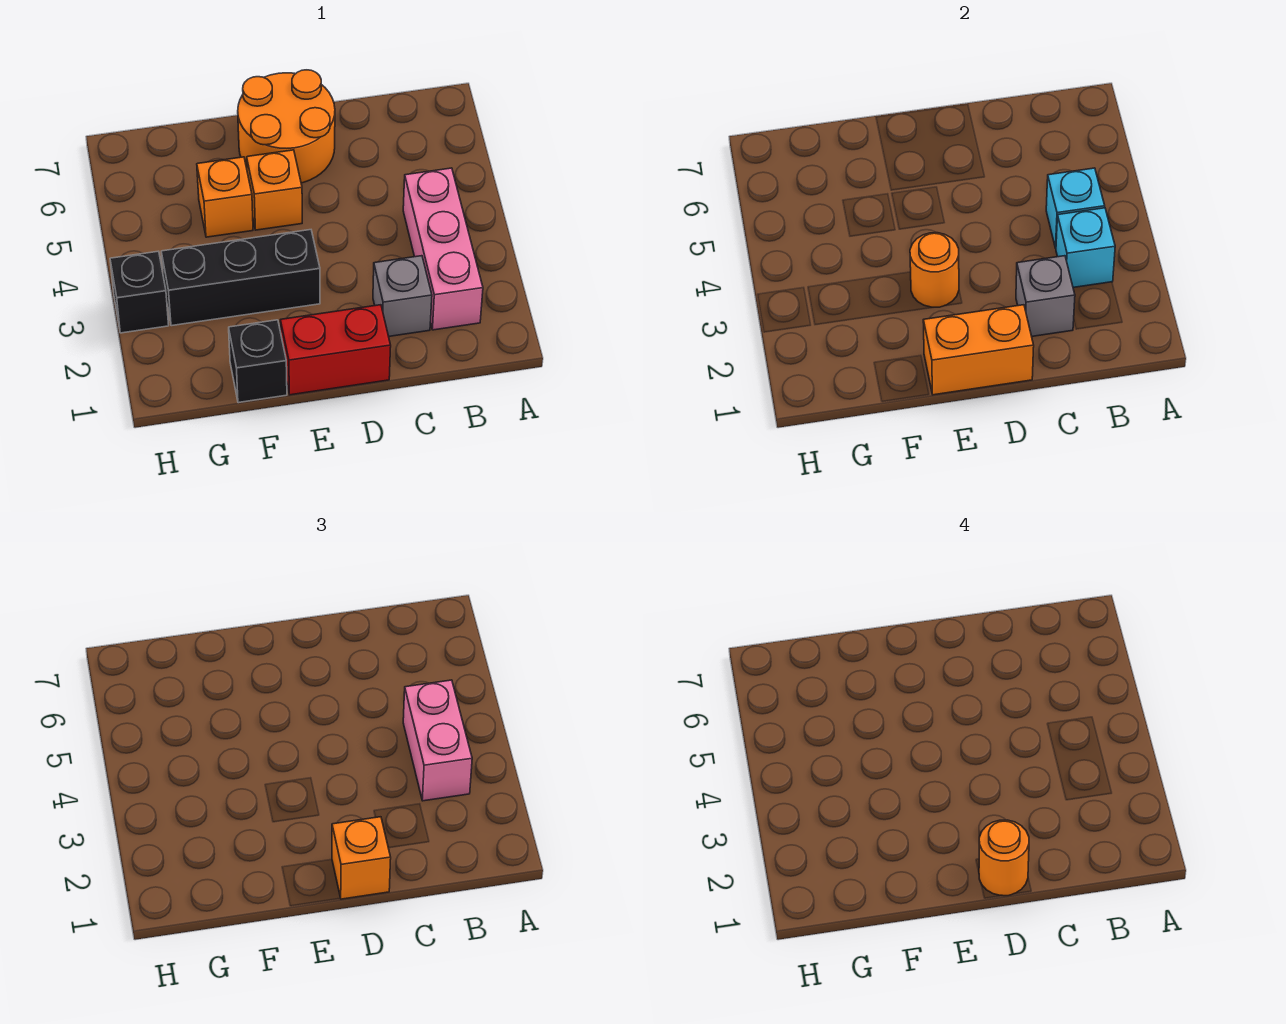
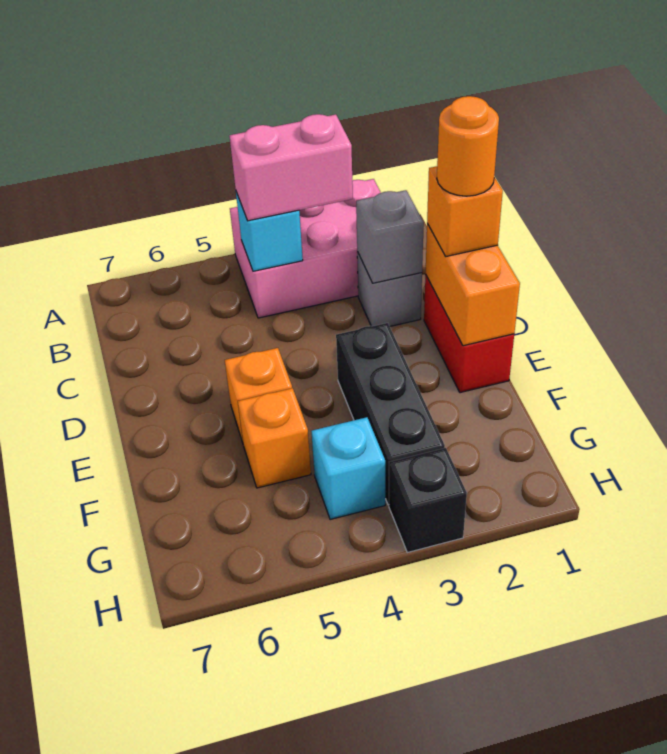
pink 1x3 brick [403,168,483,330] -> pink 2x3 brick [230,179,381,318]
cyan 1x1 brick [1056,208,1115,287] -> cyan 1x1 brick moved to [312,417,385,520]
orange 2x2 round brick [238,70,335,183] -> none
orange 1x1 round brick [910,233,959,307] -> none
black 1x1 brick [229,320,287,403] -> none

